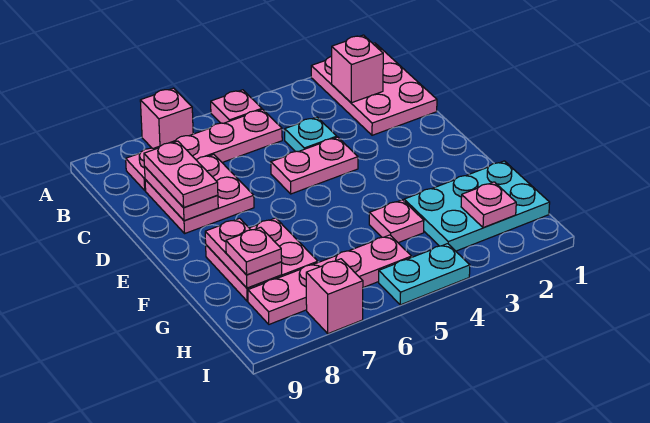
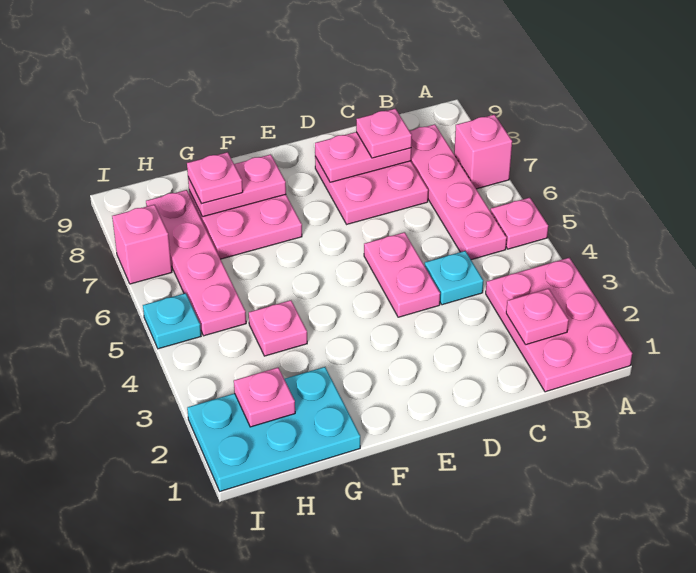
pink 2x3 plate [311,43,437,135] -> pink 2x3 plate turned to [486,258,632,392]
pink 1x1 brick [332,35,383,103] -> pink 1x1 plate [506,288,569,345]
pink 1x2 plate [144,141,218,208] -> pink 1x1 plate [356,109,412,158]
cyan 2x3 plate [404,161,550,251] -> cyan 2x3 plate turned to [187,367,360,491]
cyan 1x2 plate [379,244,470,305] -> cyan 1x1 plate [143,293,201,349]

